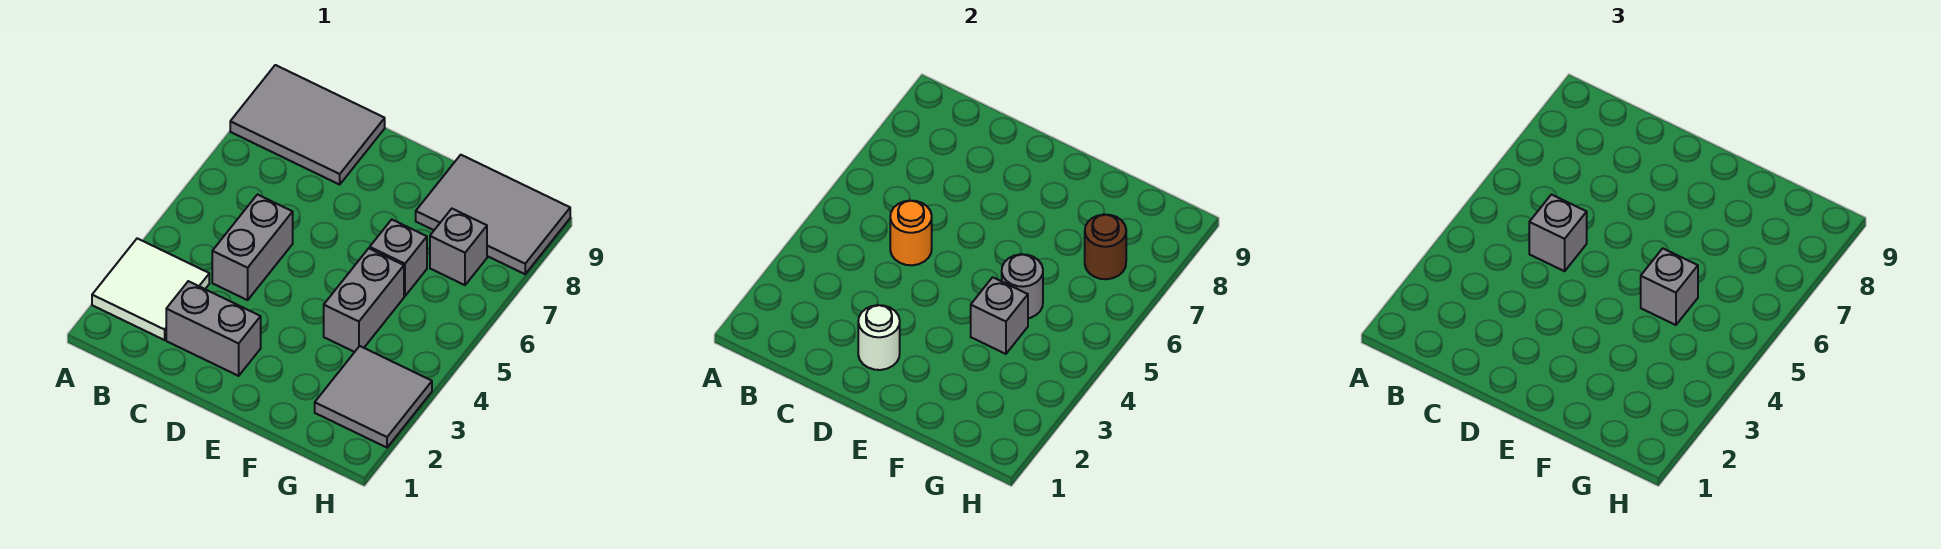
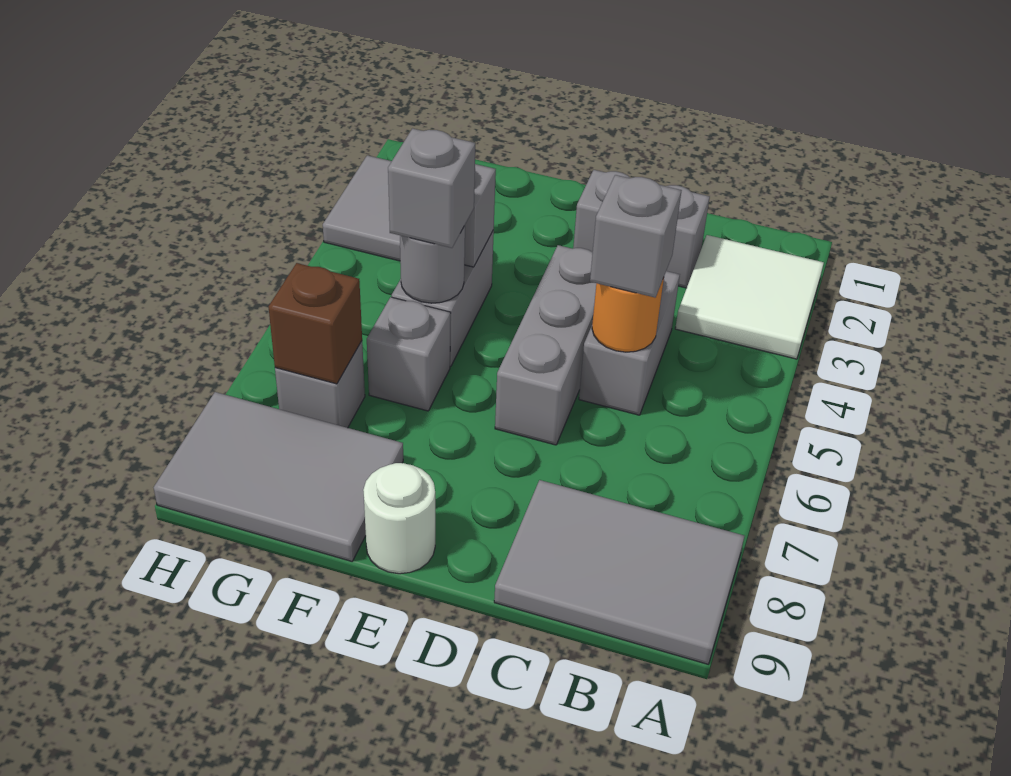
white 1x1 round brick [858,305,900,370] -> white 1x1 round brick moved to [363,463,435,574]
none -> grey 1x3 brick [495,245,596,445]
brown 1x1 round brick [1085,214,1126,279] -> brown 1x1 brick [268,263,362,384]

